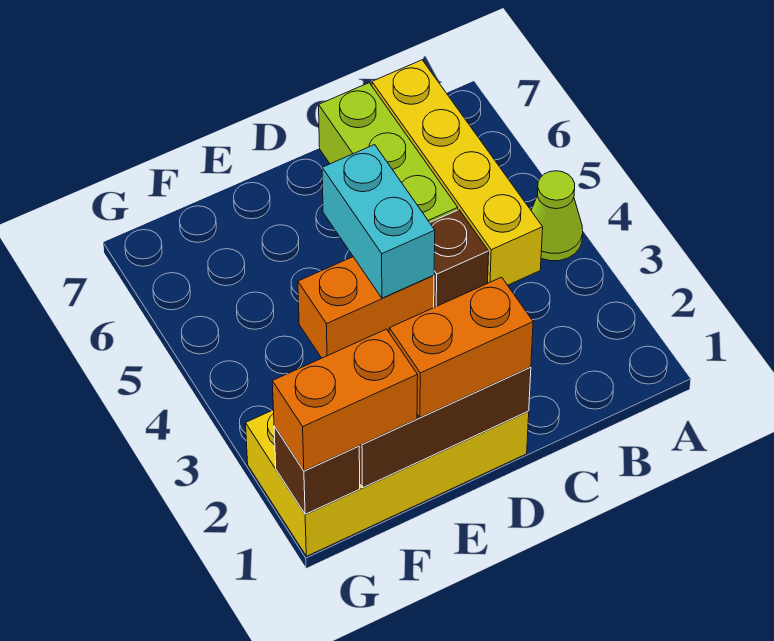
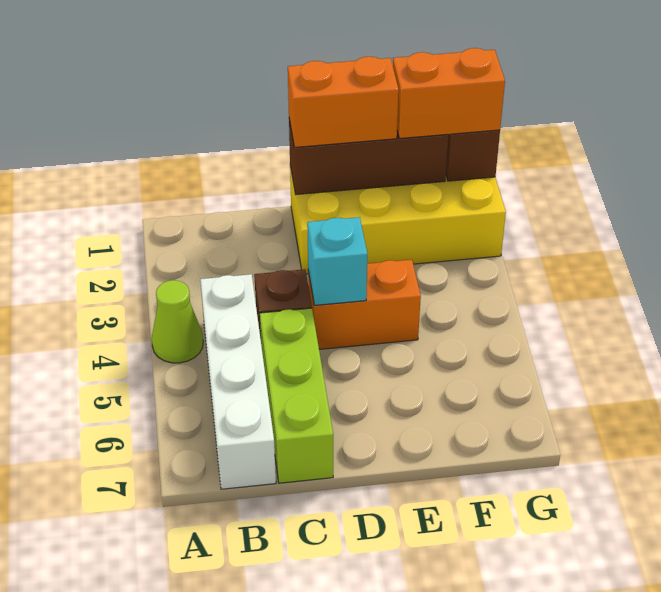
yellow 1x4 brick [372,60,543,285] -> white 1x4 brick [200,274,276,489]
cyan 1x2 brick [322,145,435,298] -> cyan 1x1 brick [307,217,367,305]

